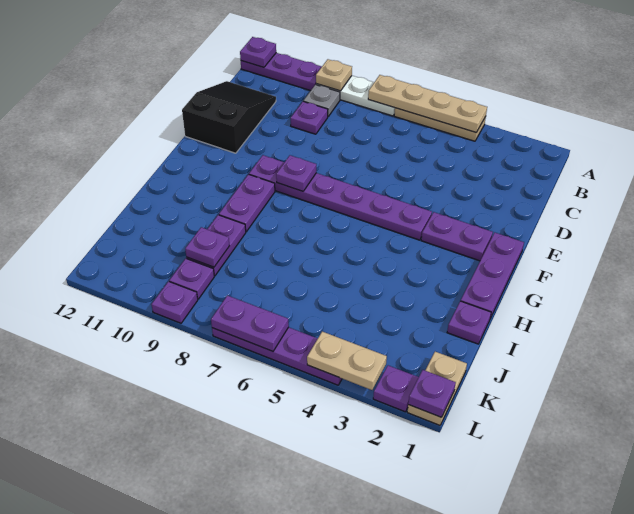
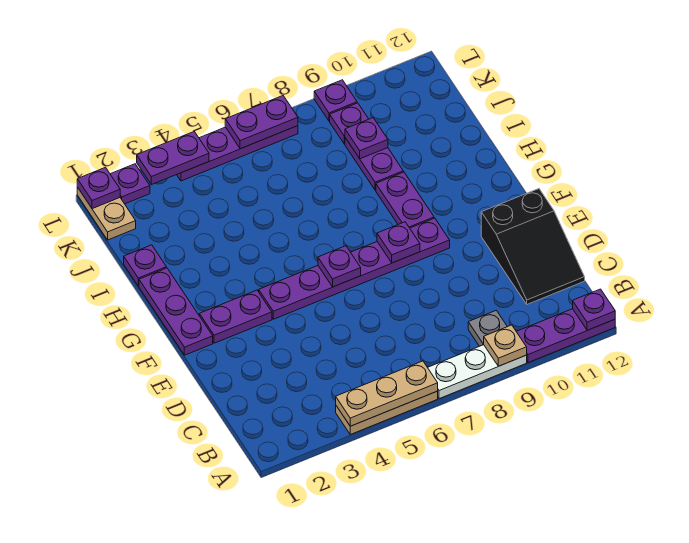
tan 1x4 plate [368,75,487,132] -> tan 1x3 plate [336,361,438,426]
purple 1x1 plate [291,101,328,134] -> purple 1x1 plate moved to [318,246,361,287]
tan 1x2 plate [307,332,387,390] -> purple 1x2 plate [137,132,209,185]

